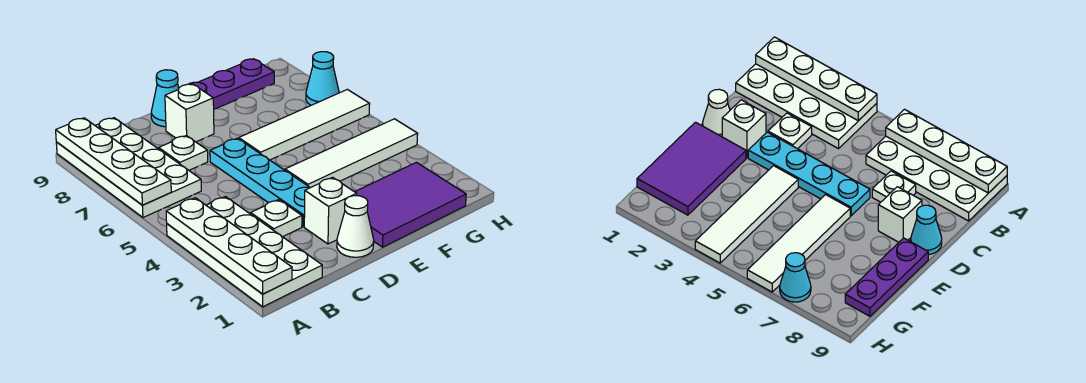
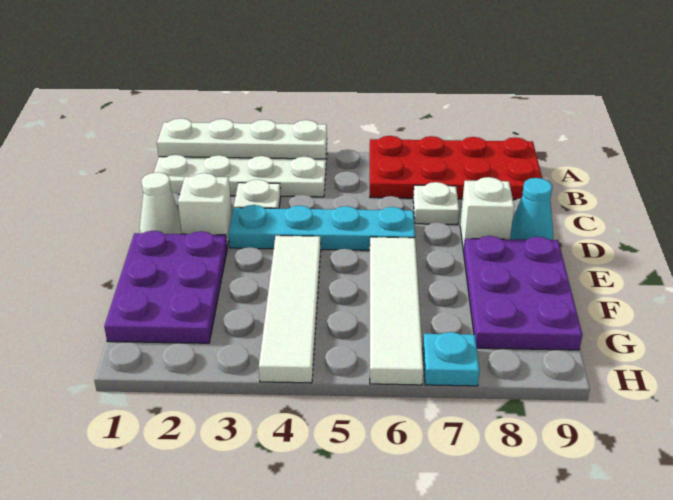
white 2x4 plate [56,118,201,217] -> red 2x4 plate [370,136,542,200]
white 1x4 plate [56,118,171,205] -> none
purple 2x3 tile [355,162,466,247] -> purple 2x3 plate [104,231,227,343]
purple 1x3 plate [189,59,274,109] -> purple 2x3 plate [464,236,582,350]
cyan 1x1 cone [306,52,339,105] -> cyan 1x1 plate [423,332,480,386]

